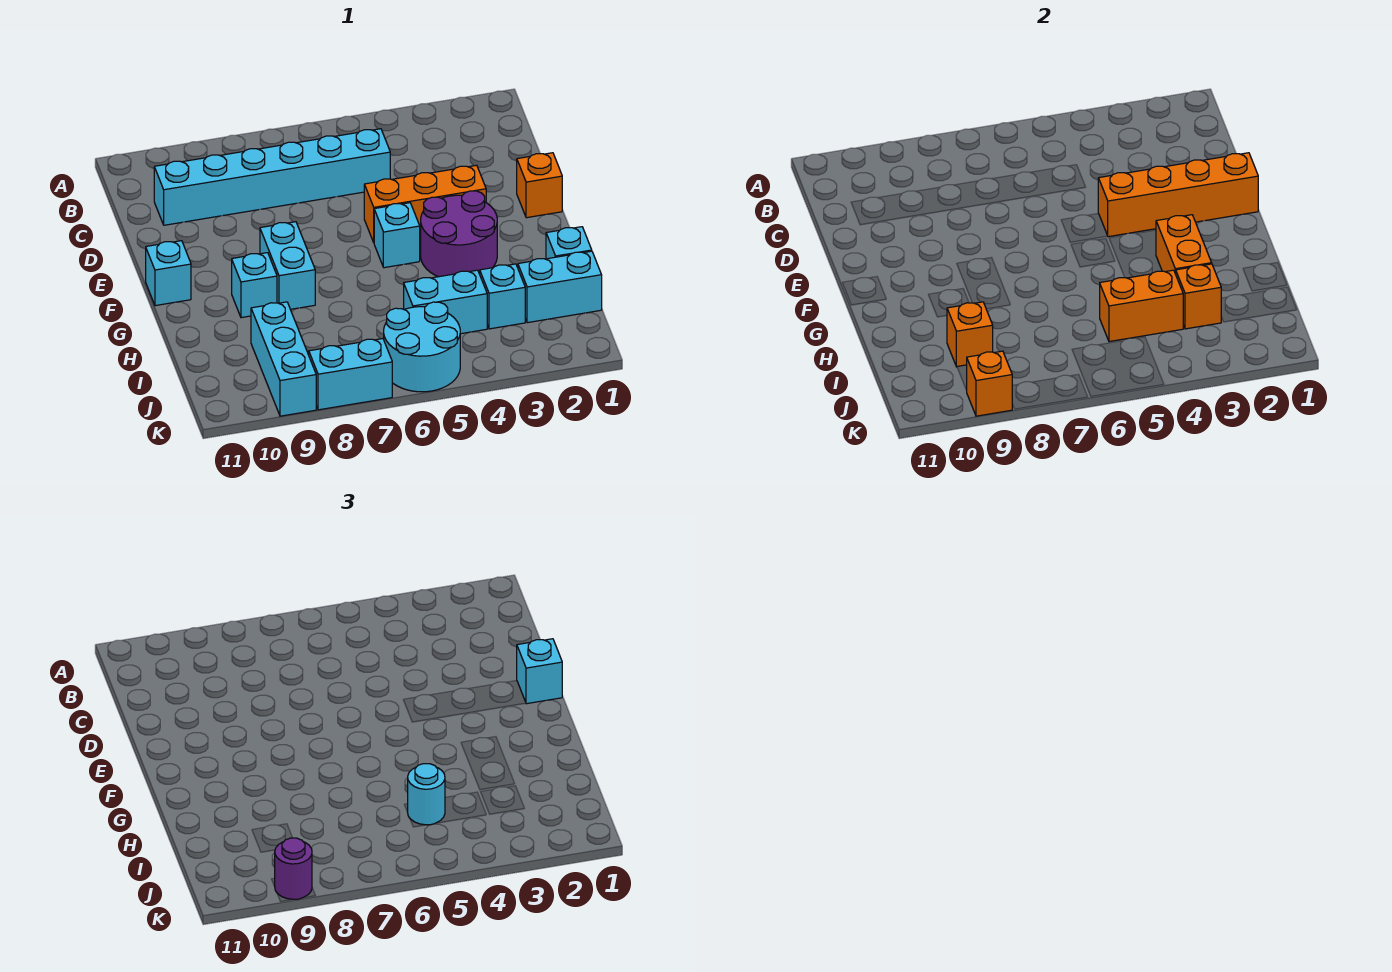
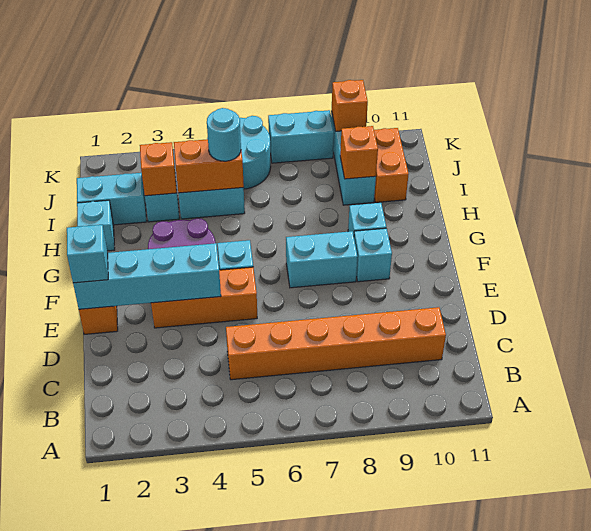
cyan 1x6 brick [154,129,390,225] -> orange 1x6 brick [226,307,446,380]
orange 1x4 brick [1098,153,1258,237] -> cyan 1x4 brick [73,243,221,309]
cyan 1x2 brick [260,222,315,309] -> cyan 1x2 brick turned to [286,231,357,288]
cyan 1x1 brick [146,241,191,306] -> cyan 1x1 brick moved to [354,228,392,282]
orange 1x2 brick [1156,215,1212,274] -> orange 1x2 brick moved to [374,128,409,202]
purple 1x1 round brick [275,838,312,899] -> none

